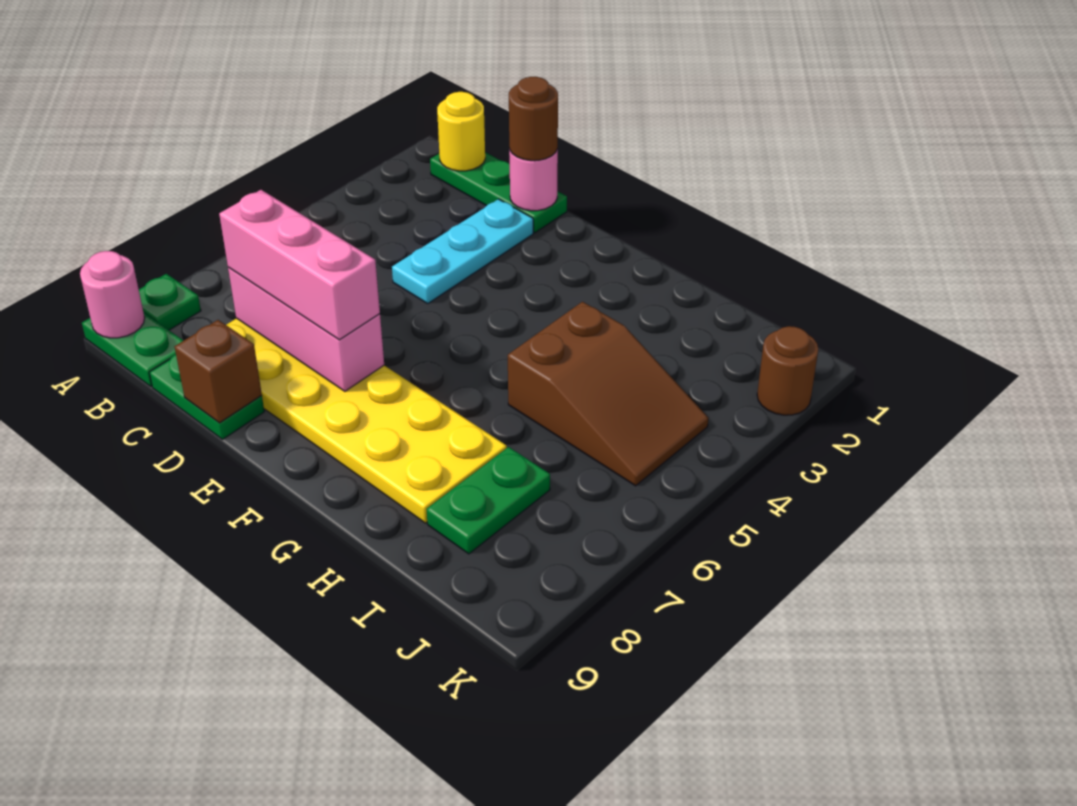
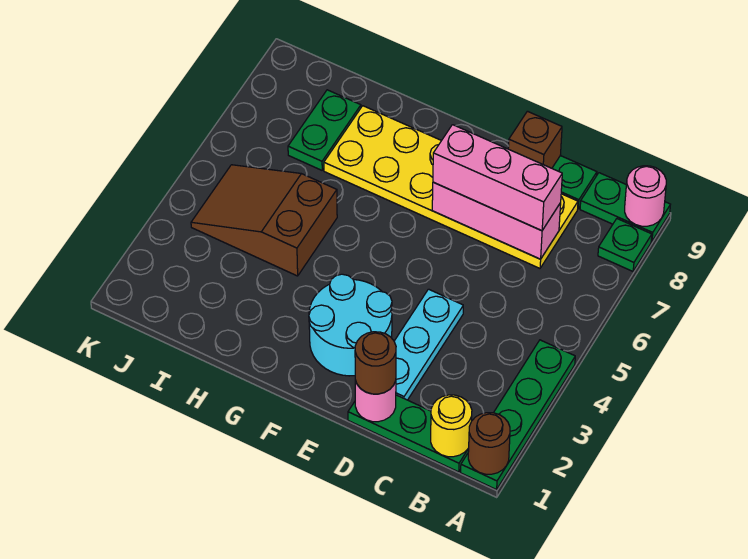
none -> green 1x4 plate [461,340,575,490]
none -> cyan 2x2 round brick [309,274,392,376]
brown 1x1 round brick [757,326,818,415] -> brown 1x1 round brick moved to [468,413,510,474]

